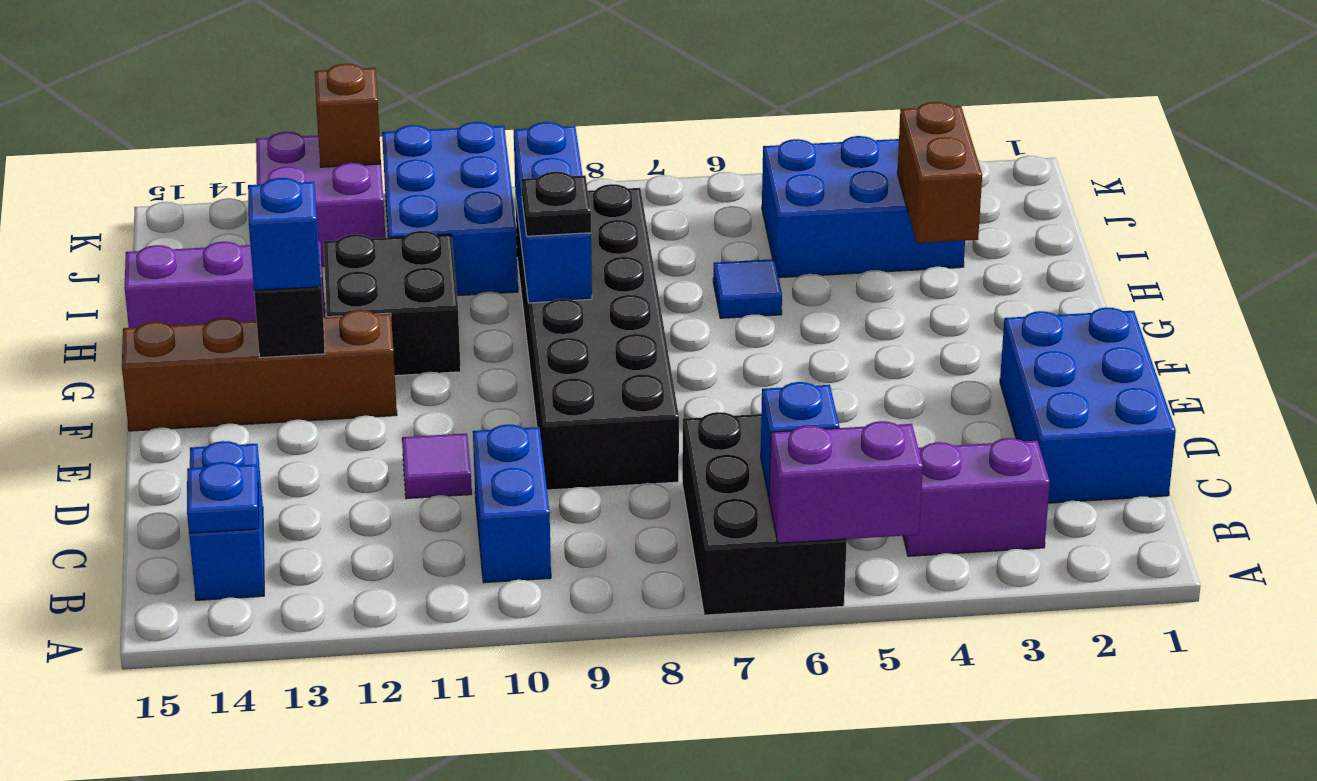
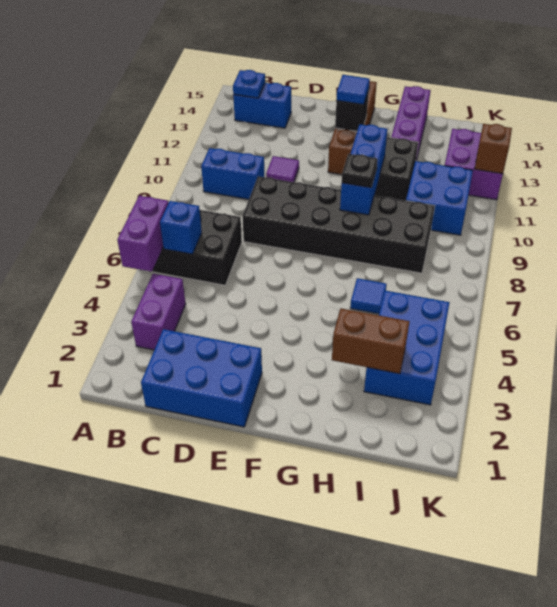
blue 1x1 brick [248,178,320,290] -> blue 1x1 tile [336,75,370,105]
blue 1x3 brick [514,122,592,303] -> blue 1x3 brick turned to [340,124,387,215]
blue 2x3 brick [382,122,518,296] -> blue 2x2 brick [406,161,473,235]

